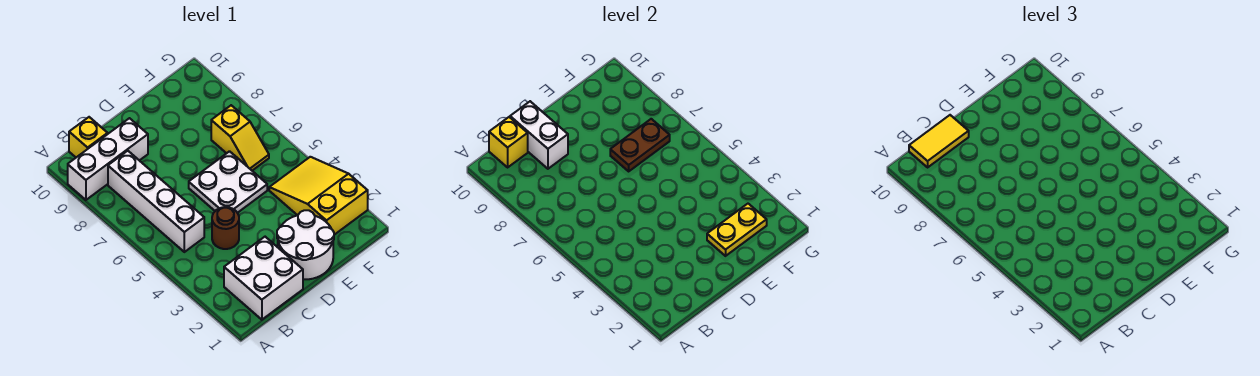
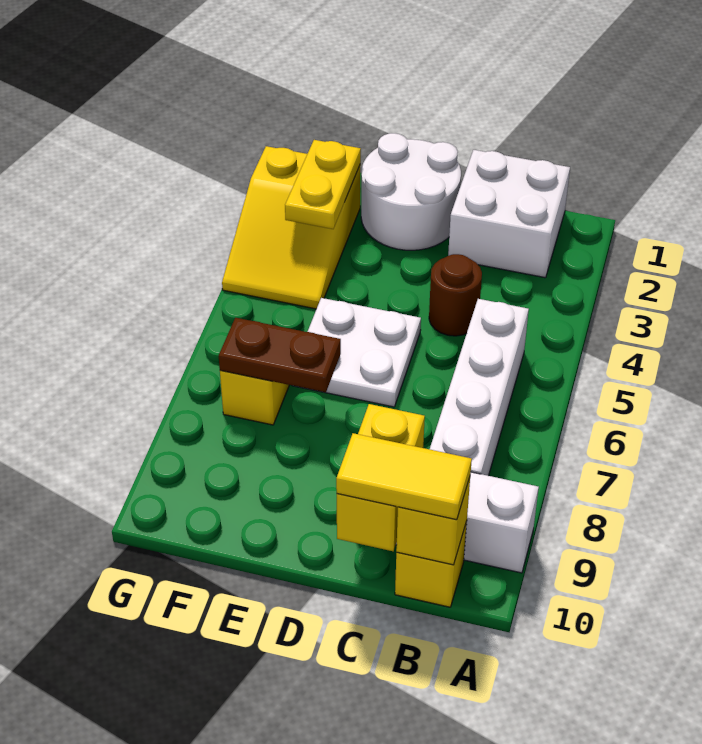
white 1x2 brick [510,101,568,169] -> yellow 1x2 brick [337,404,425,551]
yellow 1x2 plate [707,204,767,256] -> yellow 1x2 plate turned to [285,140,361,229]

